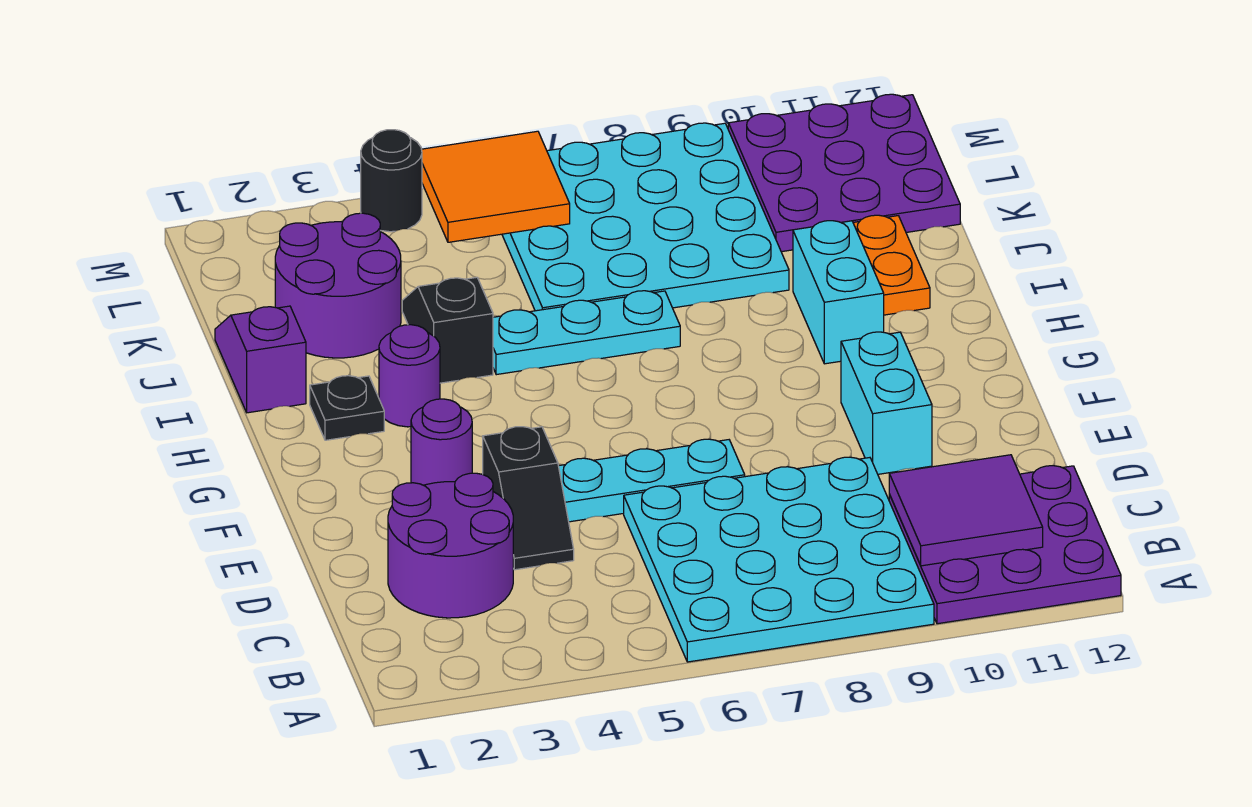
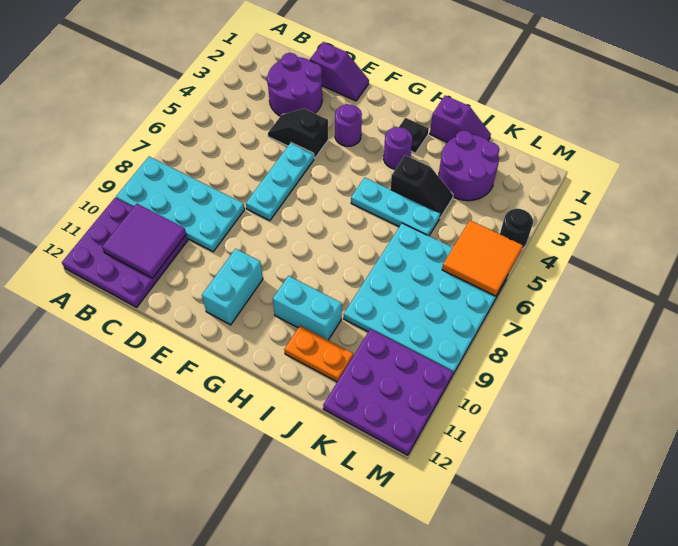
cyan 4x4 plate [624,457,934,662] -> cyan 2x4 plate [116,157,245,252]
none -> purple 1x2 slope [310,42,369,101]
cyan 1x2 brick [841,332,932,474] -> cyan 1x2 brick turned to [202,249,263,325]
cyan 1x3 plate [493,291,680,375] -> cyan 1x3 plate turned to [351,178,440,236]

